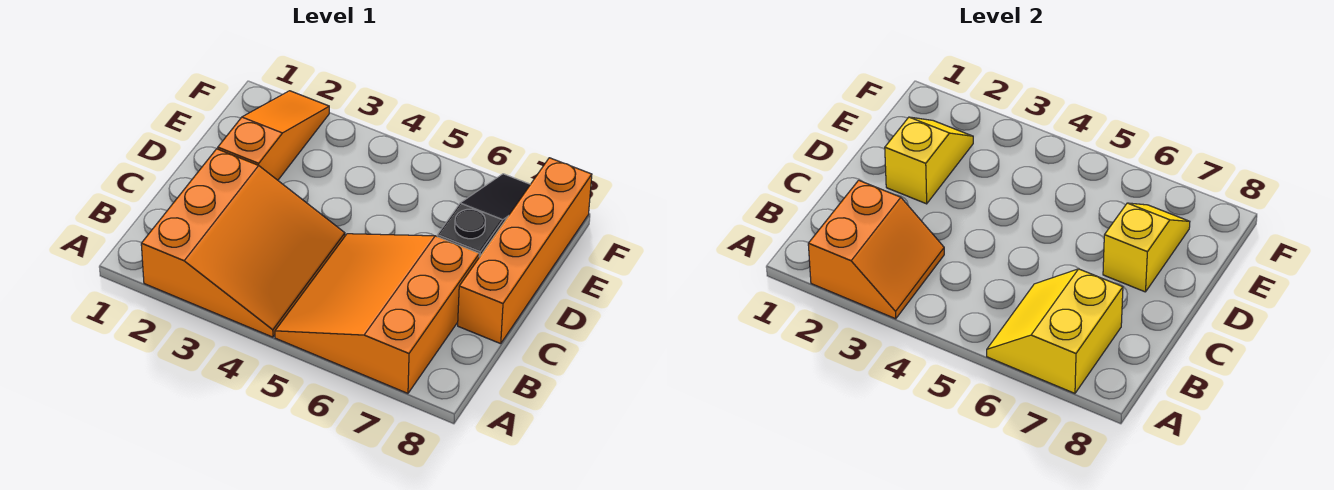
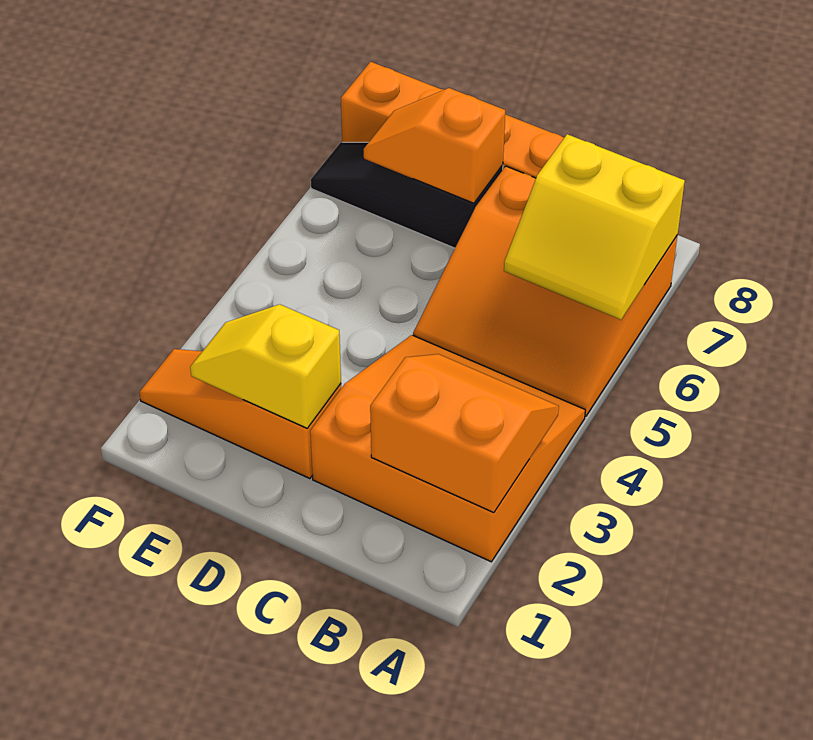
yellow 1x2 slope [1103,203,1190,292] -> orange 1x2 slope [364,88,505,203]

